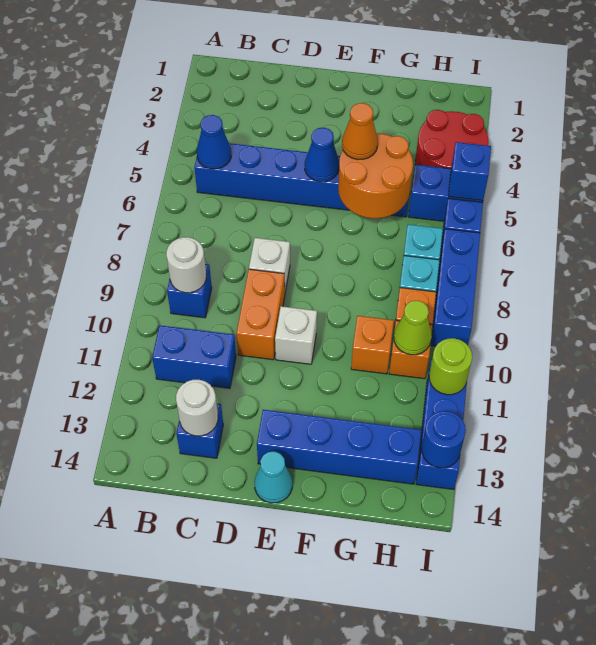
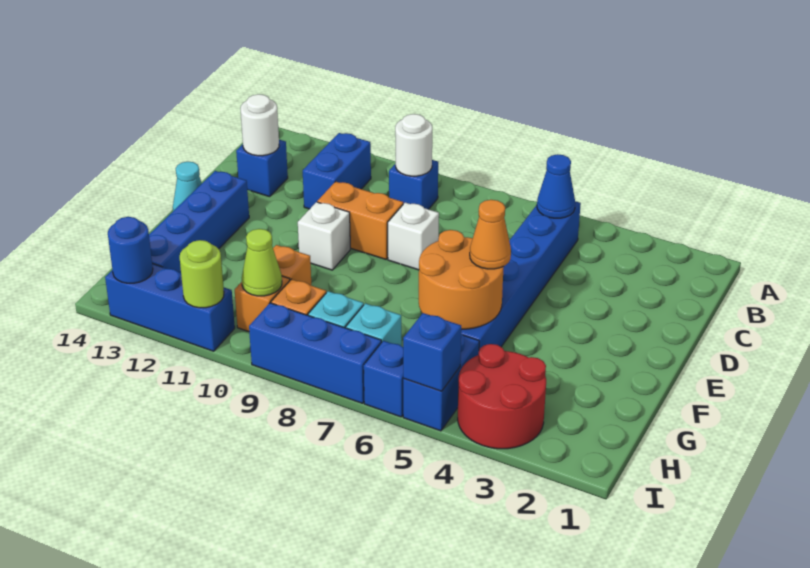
blue 1x1 cone [305,128,339,182] -> none

